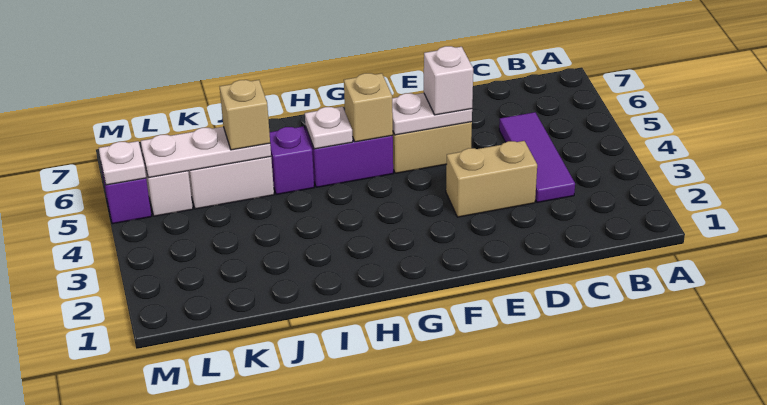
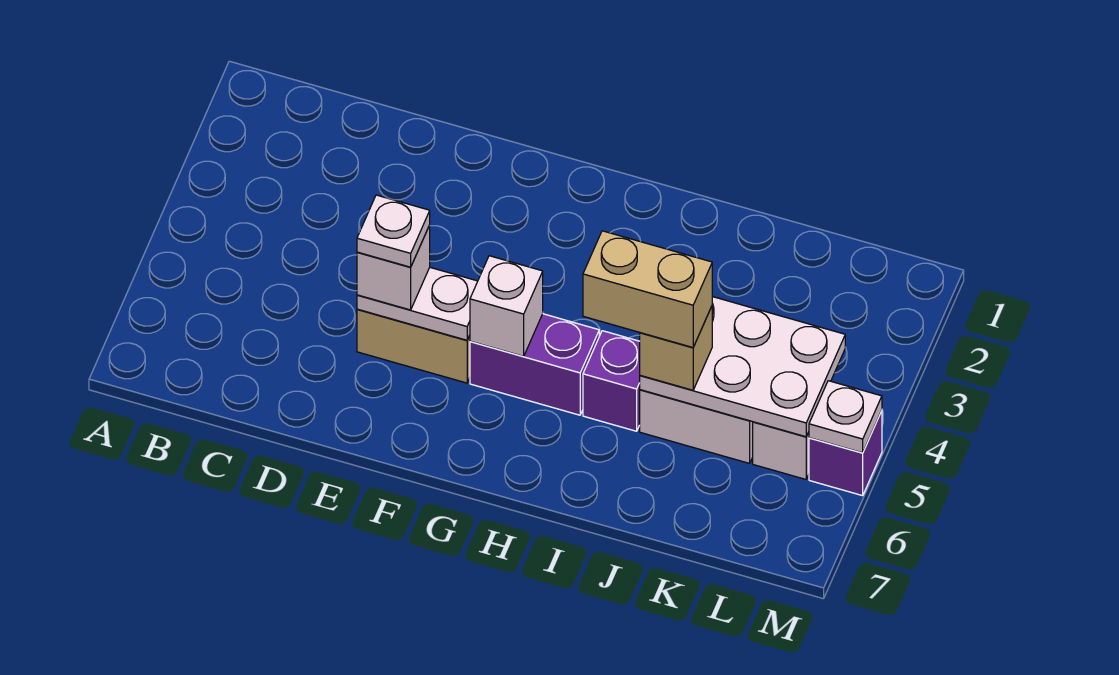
purple 1x3 tile [499,112,575,203] -> none
tan 1x2 brick [446,141,537,217] -> tan 1x2 brick moved to [583,231,712,347]
tan 1x1 brick [344,73,393,142] -> white 1x1 brick [470,256,543,356]
white 1x1 plate [305,107,353,149] -> white 1x1 plate moved to [357,195,430,267]
white 1x3 plate [141,127,271,178] -> white 2x3 plate [640,297,845,437]

